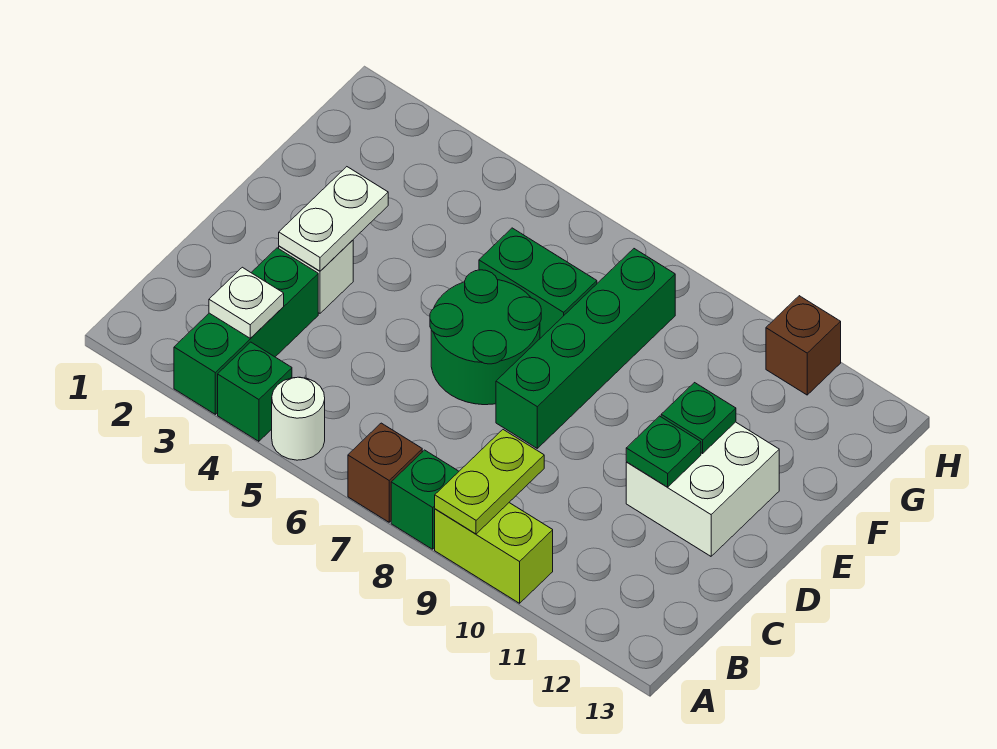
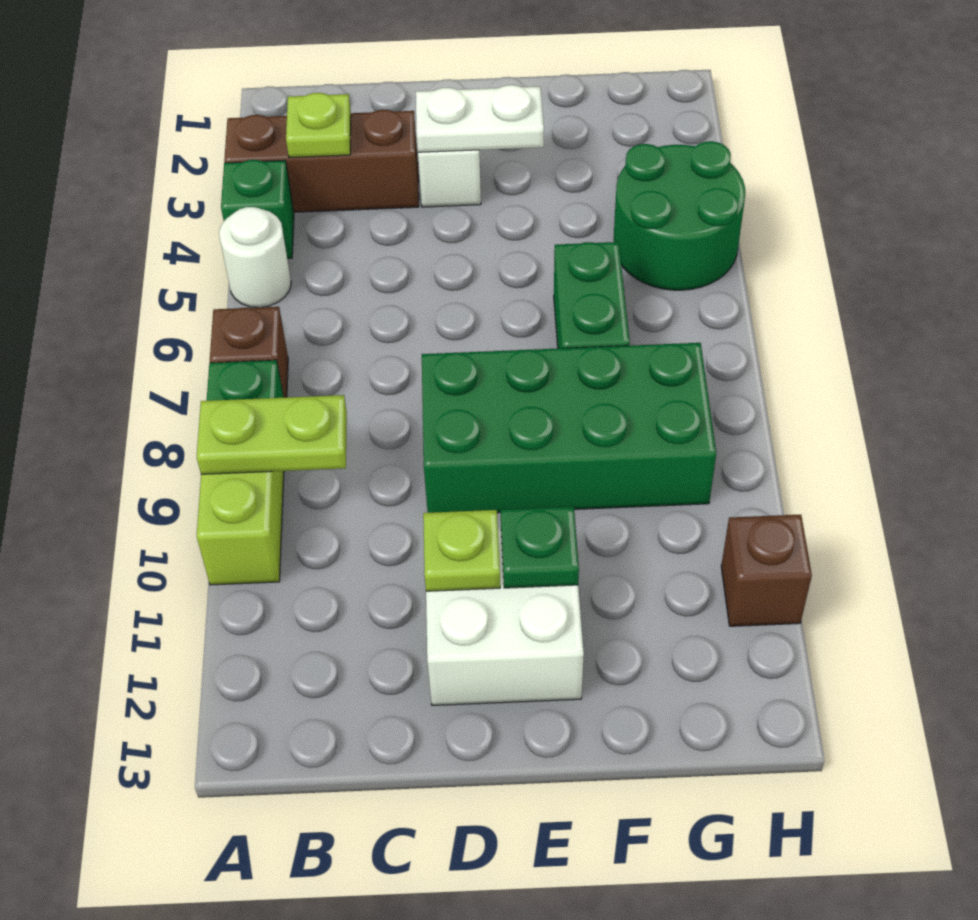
green 1x3 brick [174,248,318,414] -> brown 1x3 brick [224,110,419,212]
white 1x1 plate [209,267,284,338] -> lime 1x1 plate [286,93,351,158]
green 2x2 round brick [430,270,541,405] -> green 2x2 round brick moved to [614,141,745,290]
green 1x4 brick [496,249,675,448] -> green 2x4 brick [422,343,716,513]
green 1x1 plate [626,416,701,487] -> lime 1x1 plate [423,510,500,591]

